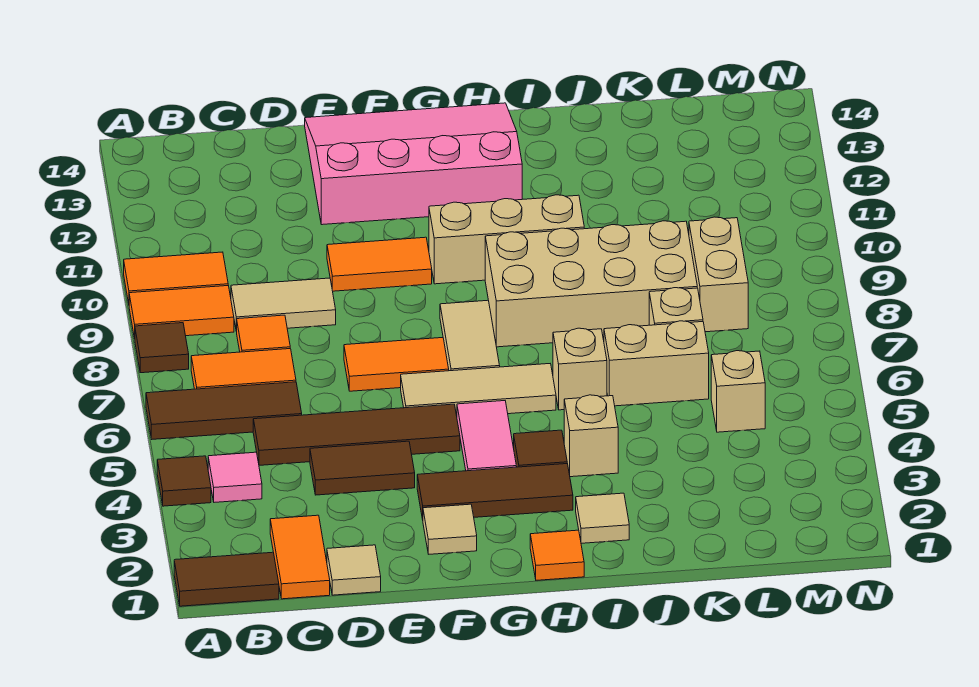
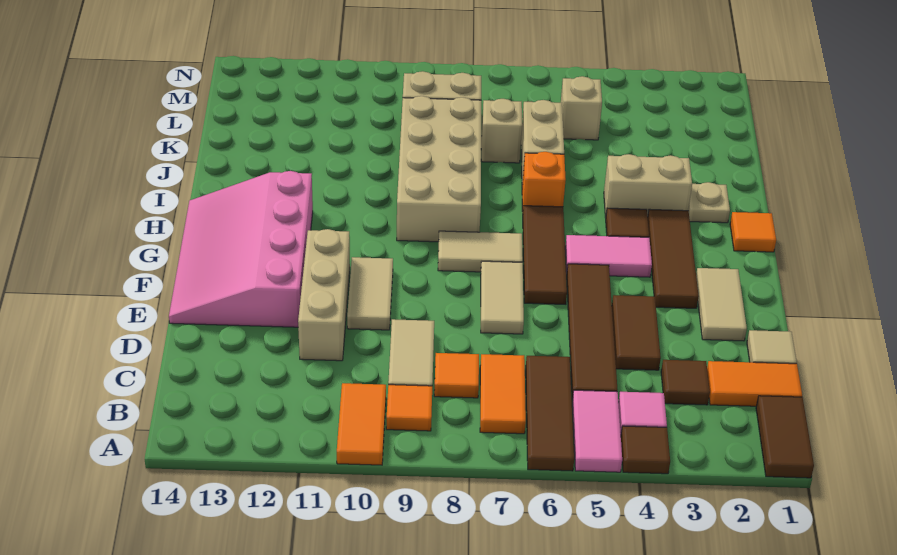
none -> pink 1x2 tile [572,390,622,472]
brown 1x1 tile [135,323,189,373] -> brown 1x1 tile moved to [661,360,710,405]
orange 1x2 tile [129,286,234,339] -> orange 1x1 tile [386,385,432,431]
orange 1x2 tile [344,338,449,391] -> tan 1x2 tile [481,261,524,334]
orange 1x2 tile [327,237,432,291] -> tan 1x2 tile [347,257,393,330]
tan 1x1 tile [423,504,477,554] -> tan 1x2 tile [696,268,747,341]
tan 1x3 tile [401,364,556,416] -> brown 1x3 tile [523,206,567,304]
tan 1x3 brick [429,195,584,284] -> tan 1x3 brick moved to [298,229,350,361]
tan 1x1 tile [576,493,629,543] -> tan 1x1 plate [688,182,730,223]
tan 1x1 brick [564,395,618,477] -> tan 1x2 brick [604,154,692,218]
tan 1x1 brick [553,328,607,410] -> orange 1x1 brick [522,152,566,212]

